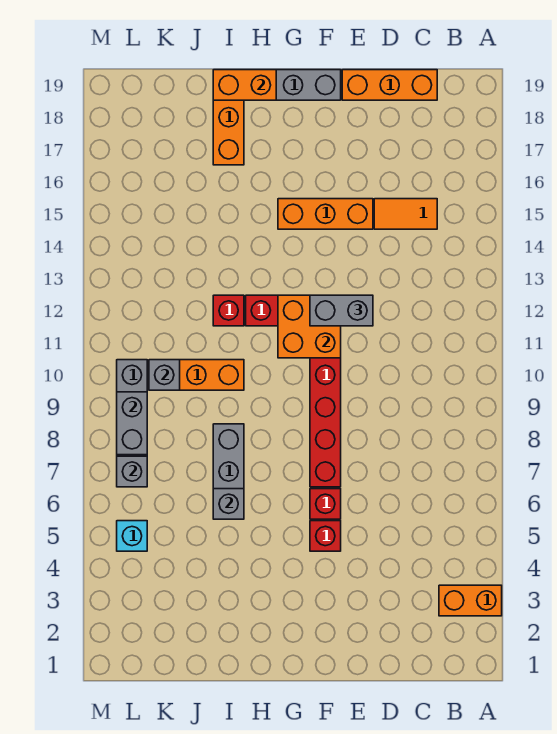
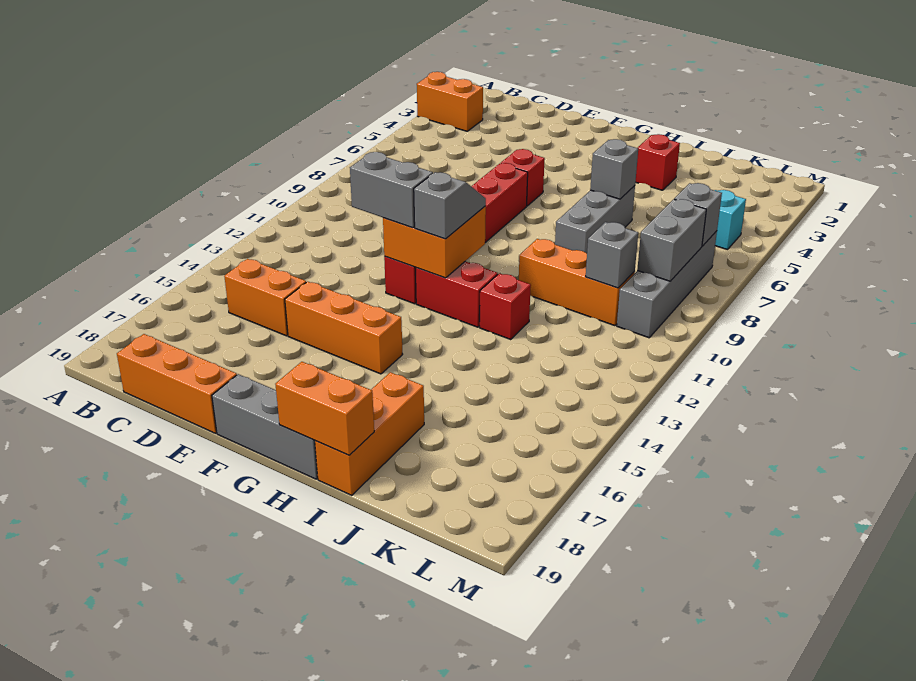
orange 1x2 tile [374,199,437,229] -> orange 1x2 brick [224,259,306,336]
red 1x1 brick [310,521,341,551] -> red 1x1 brick moved to [636,134,680,190]
none -> grey 1x2 slope [414,172,486,239]

